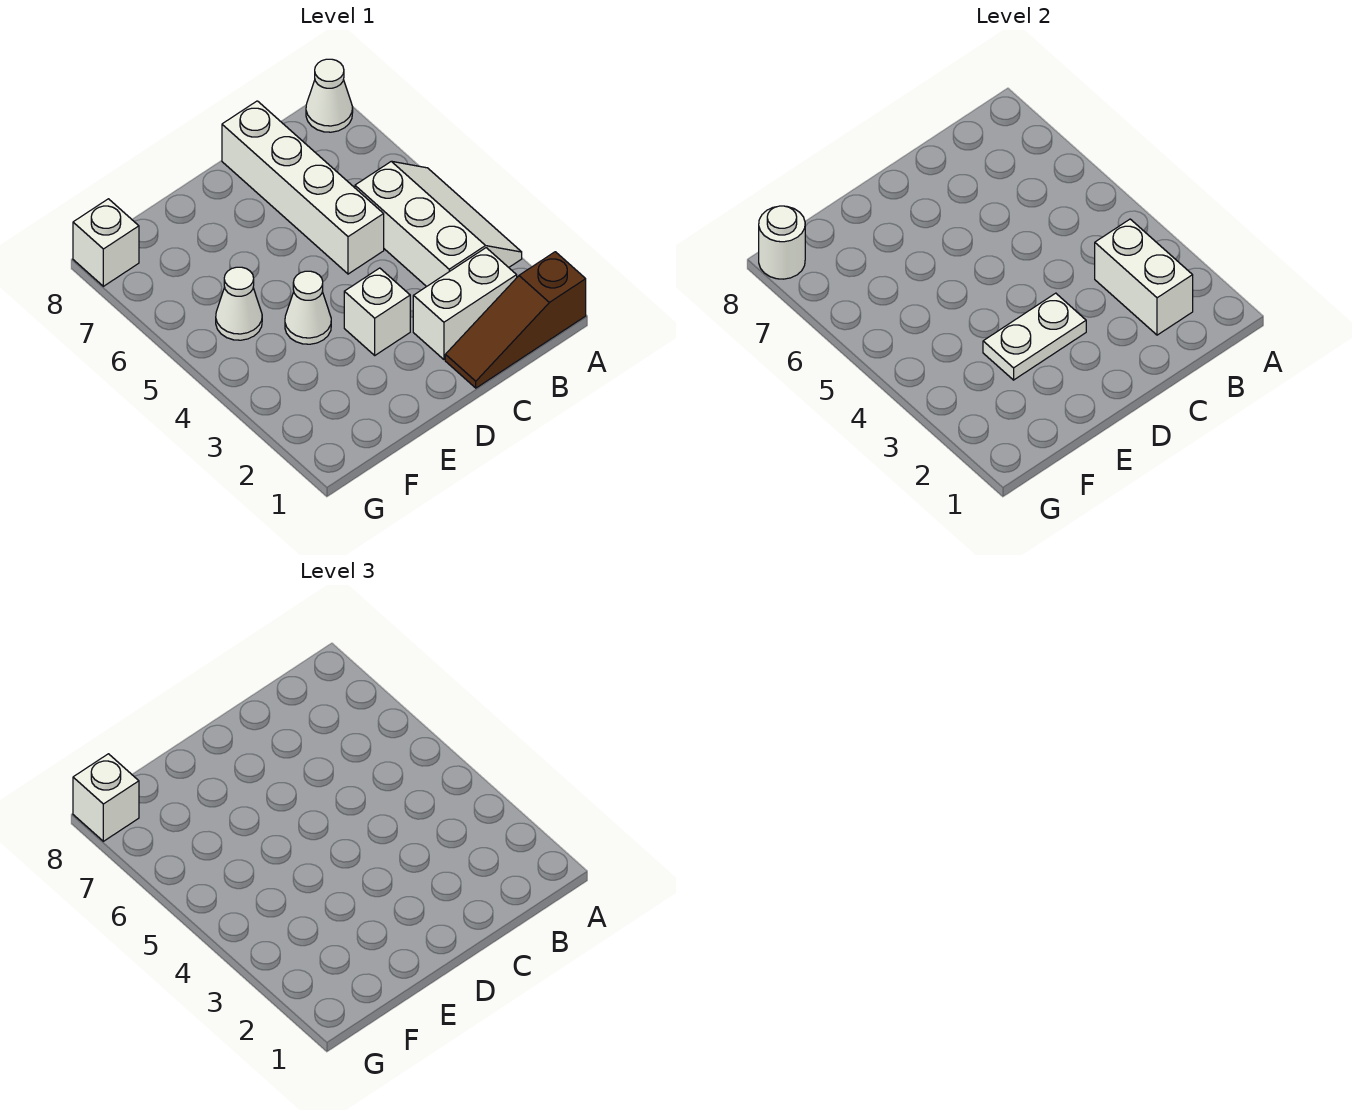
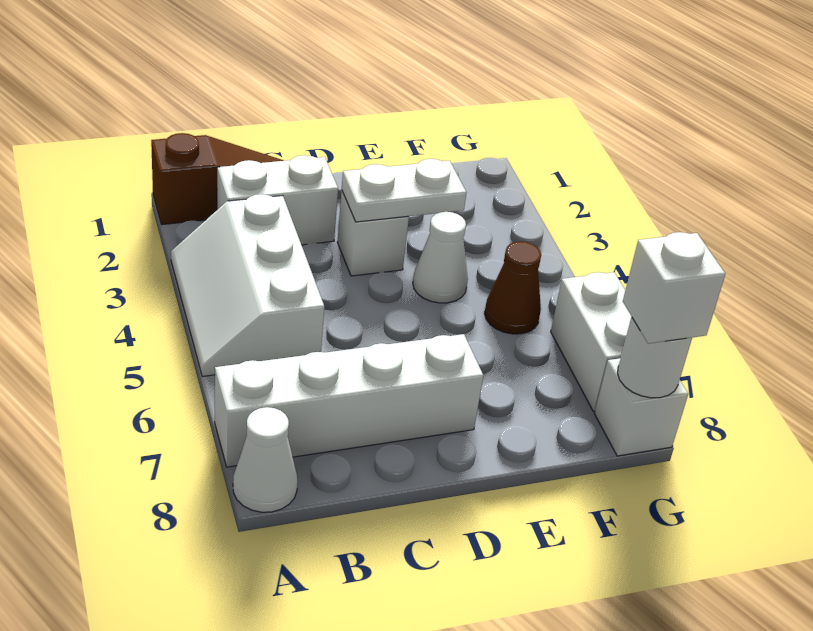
white 1x2 brick [1095,219,1193,335] -> white 1x2 brick moved to [551,272,631,411]
white 1x4 brick [222,101,384,274] -> white 1x4 brick turned to [215,334,483,467]
white 1x1 cone [216,267,262,340] -> brown 1x1 cone [485,241,541,334]

